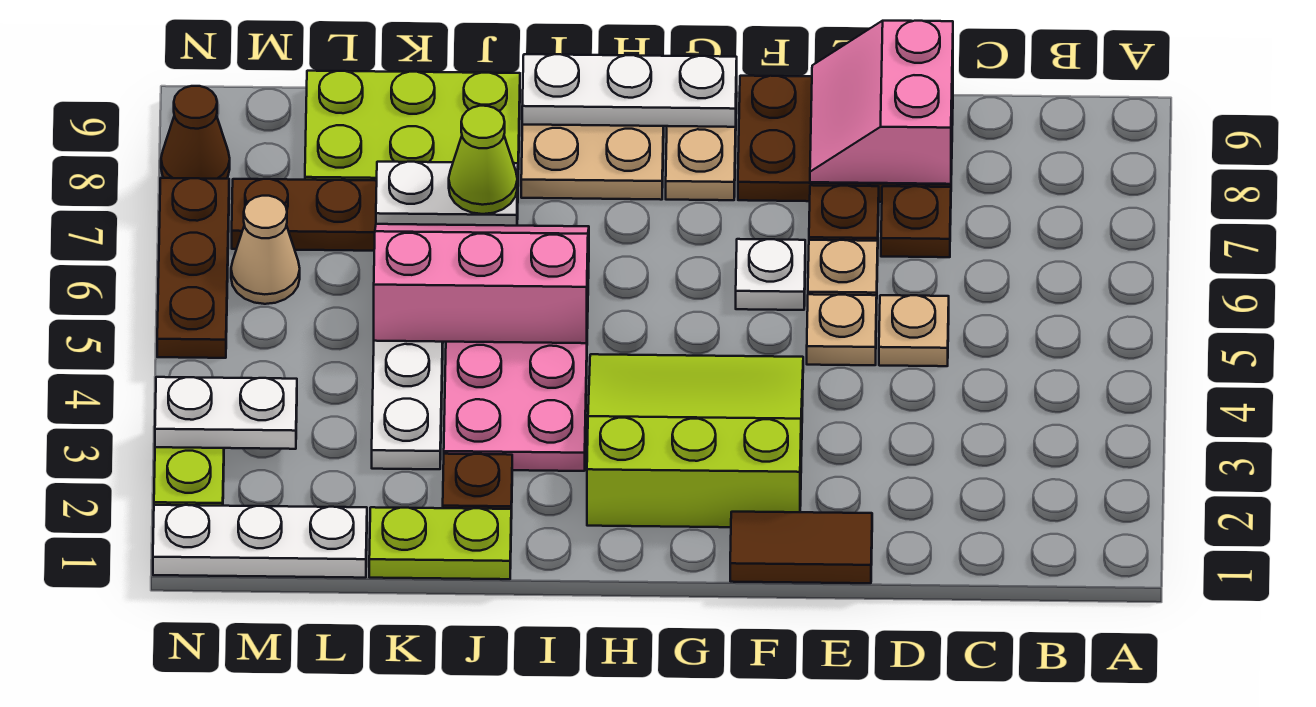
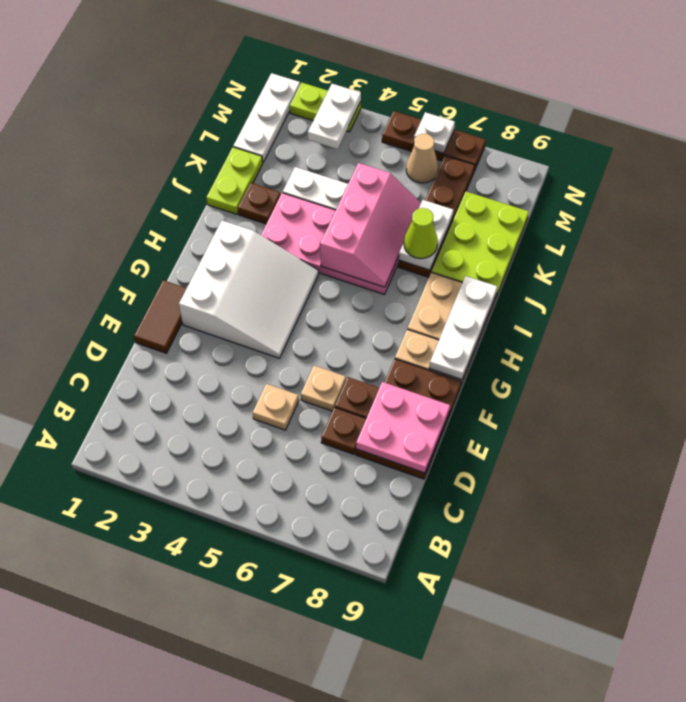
pink 2x2 slope [810,21,953,184] -> pink 2x2 plate [356,382,450,473]
tan 1x1 plate [807,294,877,365] -> none
lime 3x3 slope [587,354,803,527] -> white 3x3 slope [179,221,319,358]
white 1x1 plate [736,239,805,310] -> white 1x1 plate moved to [414,112,455,153]
brown 1x1 cone [161,86,230,179] -> none

